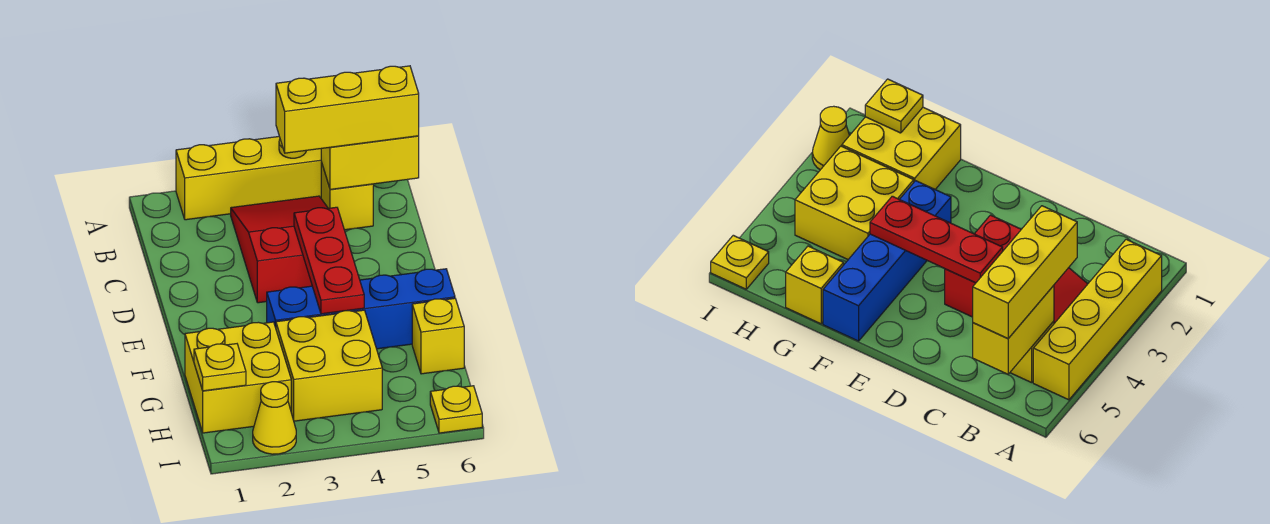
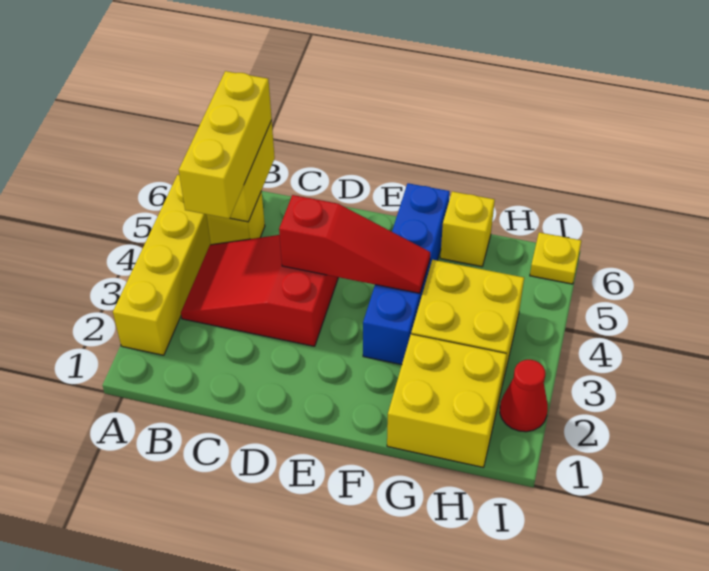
red 1x3 plate [294,207,364,314] -> red 1x3 slope [279,195,430,293]
yellow 1x1 plate [194,344,246,391] -> none
yellow 1x1 cone [253,382,296,454] -> red 1x1 cone [500,360,548,432]

